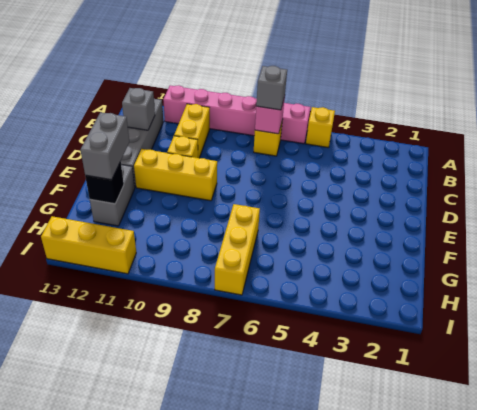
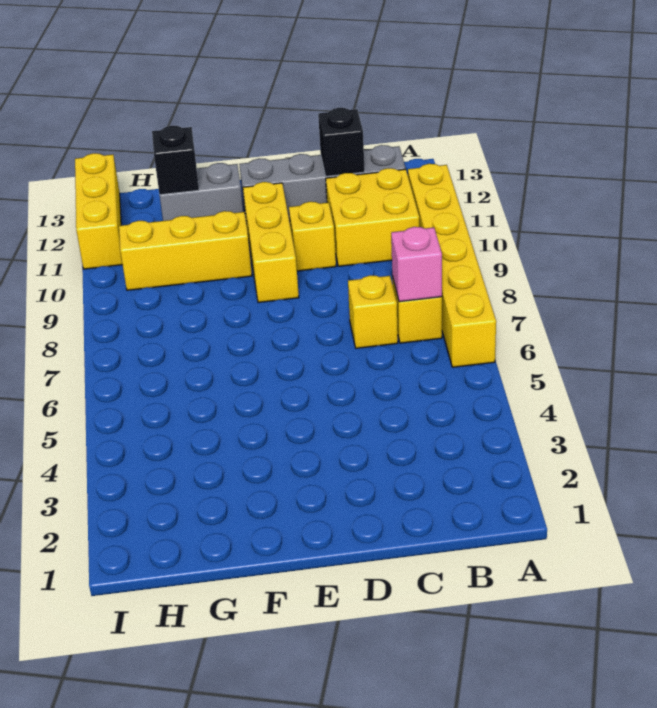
yellow 1x1 brick [306,107,335,148] -> yellow 1x1 brick moved to [348,275,398,348]
pink 1x6 brick [163,85,311,144] -> yellow 1x6 brick [408,164,496,367]
grey 1x1 brick [256,66,287,110] -> none
yellow 1x2 brick [174,104,210,158] -> yellow 2x2 brick [326,168,419,266]
grey 1x1 brick [122,88,155,130] -> black 1x1 brick [318,108,365,176]
grey 1x2 brick [81,112,129,180] -> none
yellow 1x3 brick [215,204,260,295] -> yellow 1x3 brick moved to [119,211,252,290]

